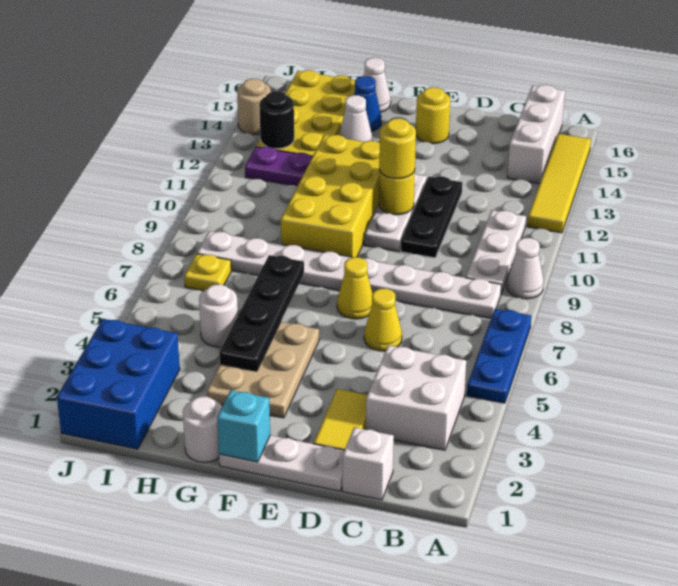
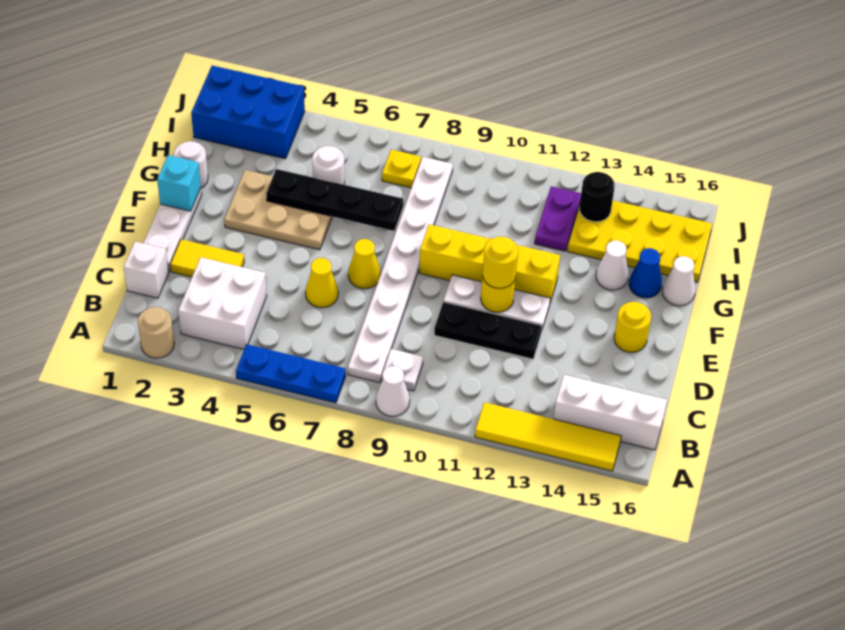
white 1x3 plate [466,210,526,293] -> white 1x1 plate [382,349,423,391]
yellow 2x4 brick [281,135,380,257] -> yellow 1x4 brick [419,224,560,302]
tan 1x1 round brick [237,79,271,135] -> tan 1x1 round brick moved to [138,307,174,358]

